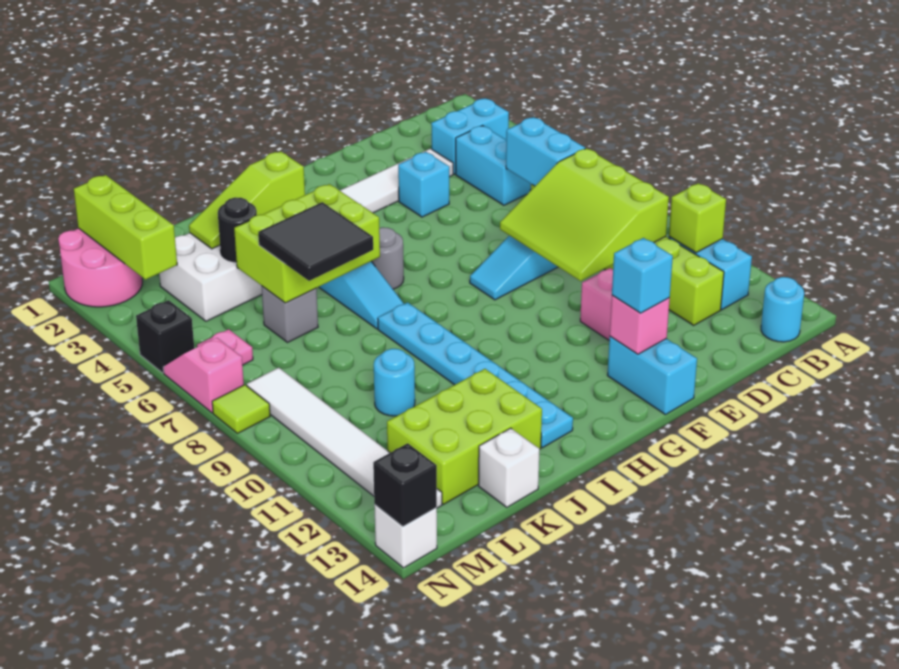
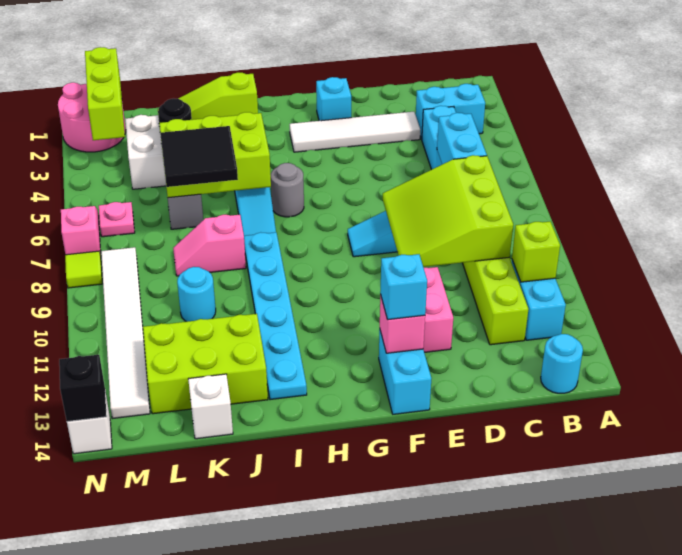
cyan 1x1 brick [398,152,449,217] -> cyan 1x1 brick moved to [316,77,351,121]
none -> pink 1x2 slope [173,215,246,276]
black 1x1 brick [136,300,194,373] -> none

